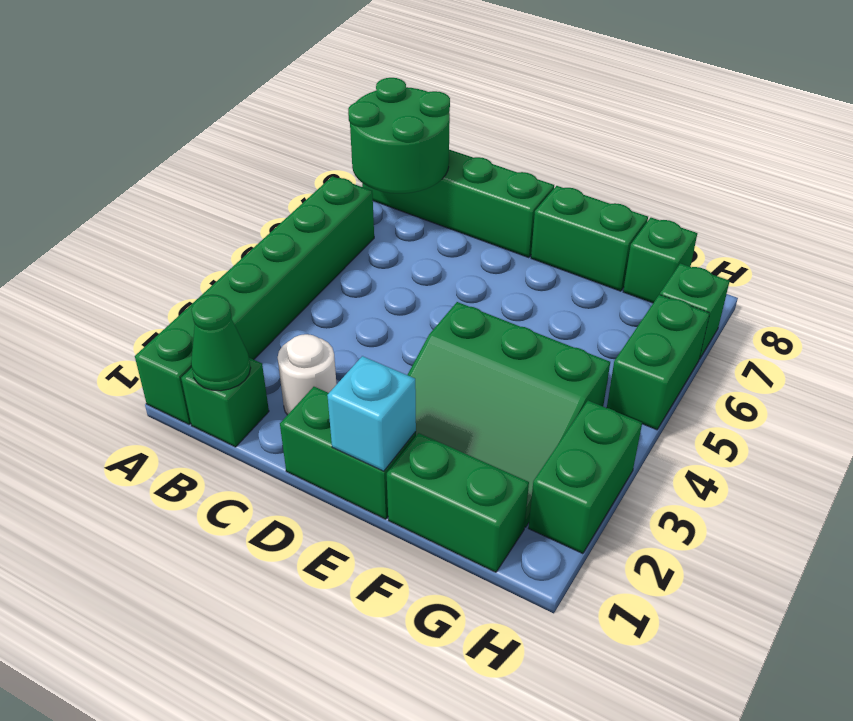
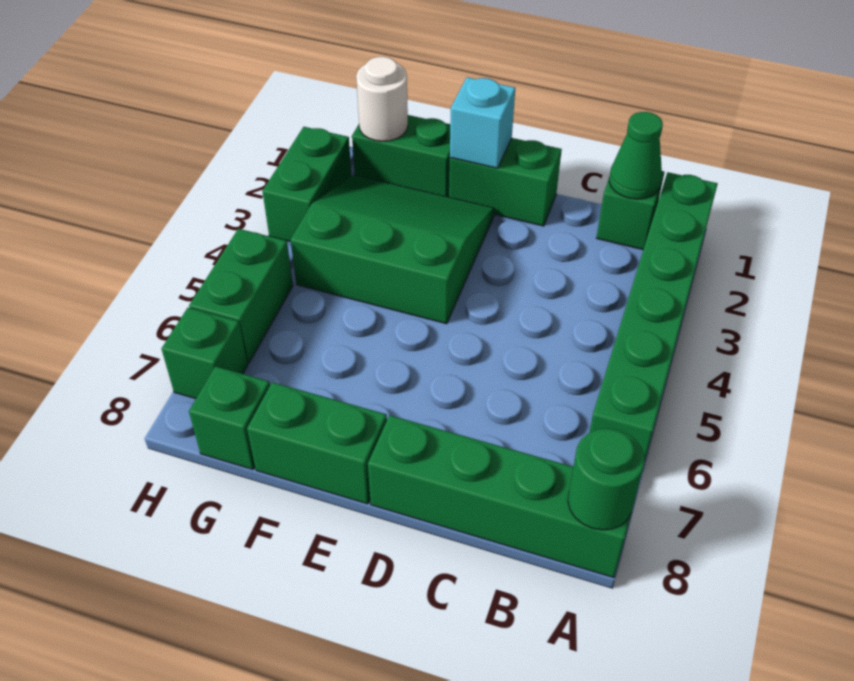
green 2x2 round brick [348,78,450,193] -> green 1x1 round brick [568,428,645,530]
white 1x1 round brick [278,334,337,415] -> white 1x1 round brick moved to [356,57,408,141]

